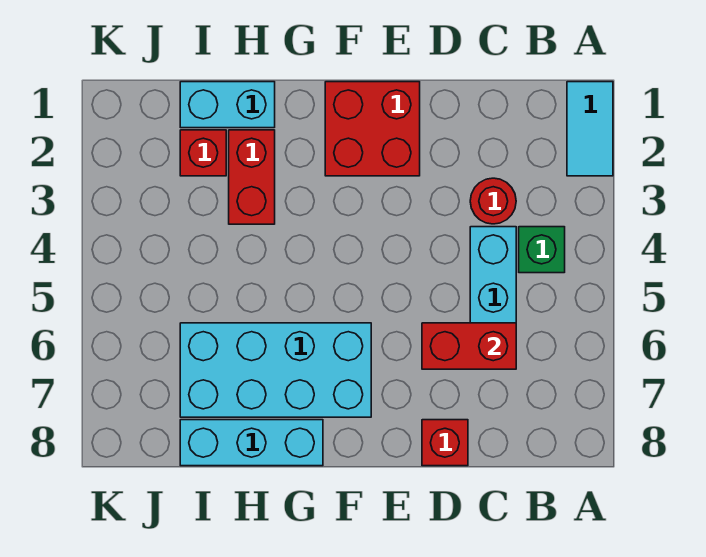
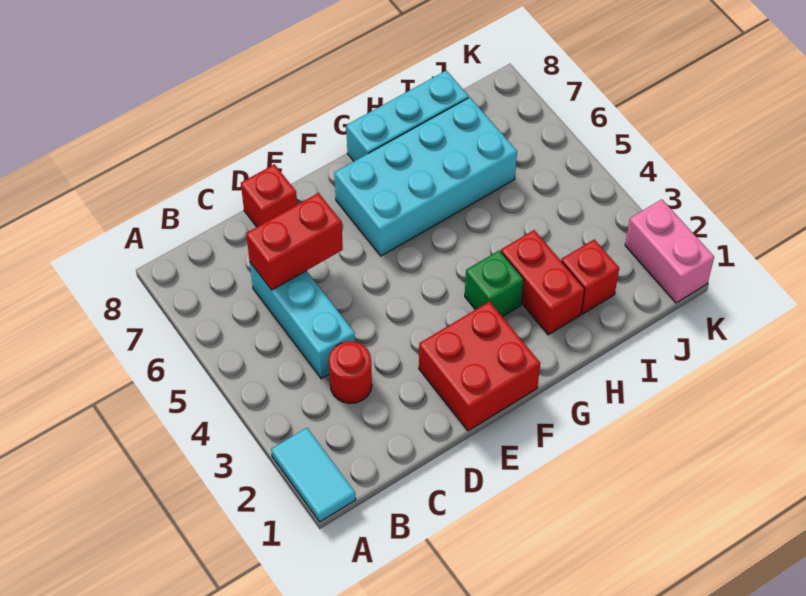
green 1x1 brick [519,227,565,273] -> green 1x1 brick moved to [465,250,524,317]
cyan 1x2 brick [180,82,275,128] -> none
none -> pink 1x2 brick [625,199,714,303]

